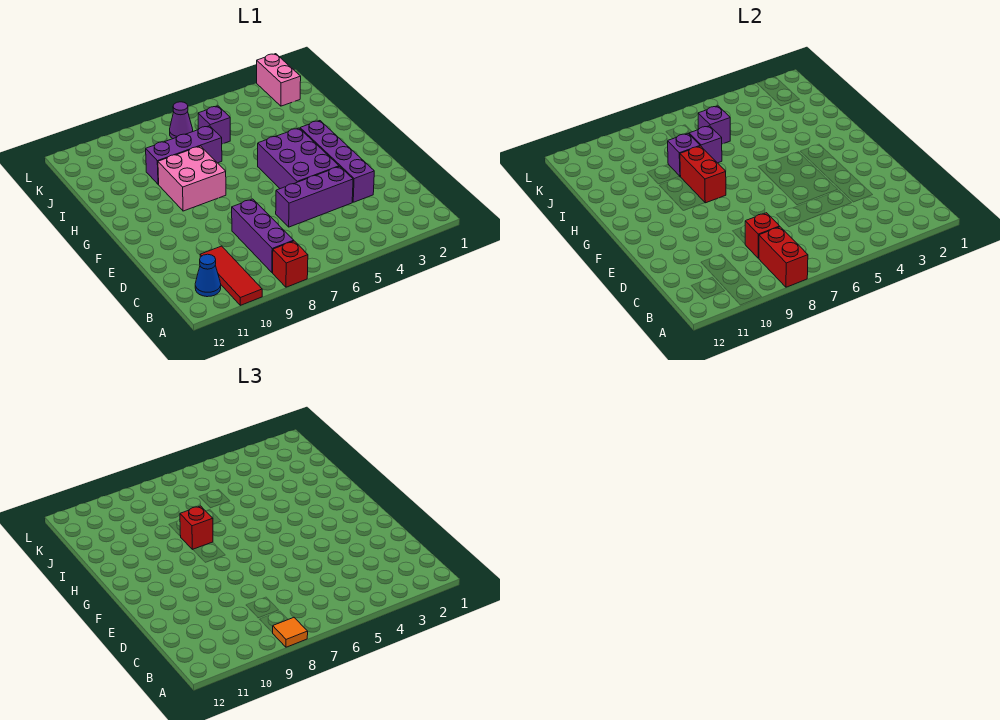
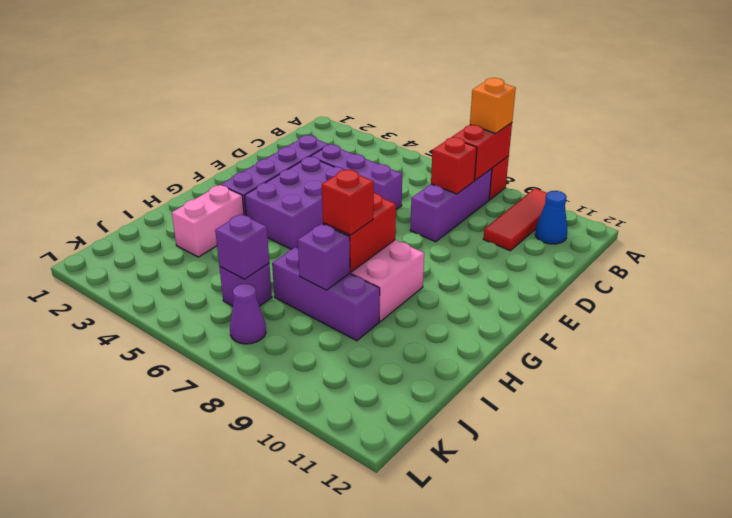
orange 1x1 tile [273,618,308,647] -> orange 1x1 brick [470,78,516,134]
purple 1x1 brick [689,126,722,163] -> none
pink 1x2 brick [257,54,301,106] -> pink 1x2 brick moved to [172,185,244,257]

